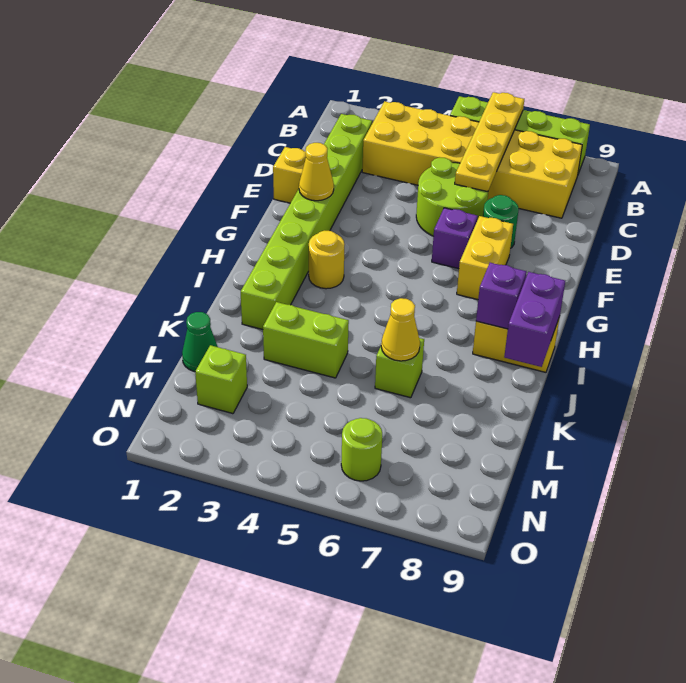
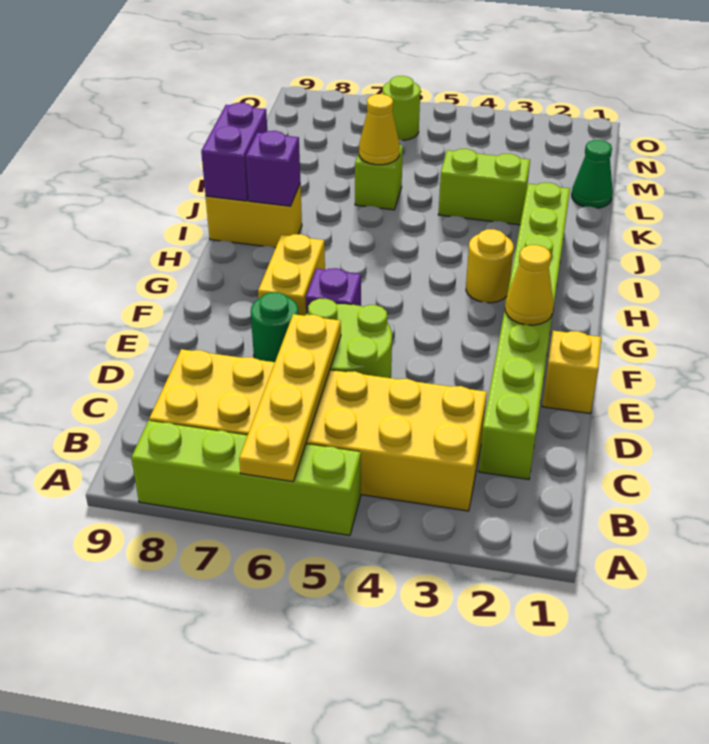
lime 1x1 brick [195,345,247,414] -> none

